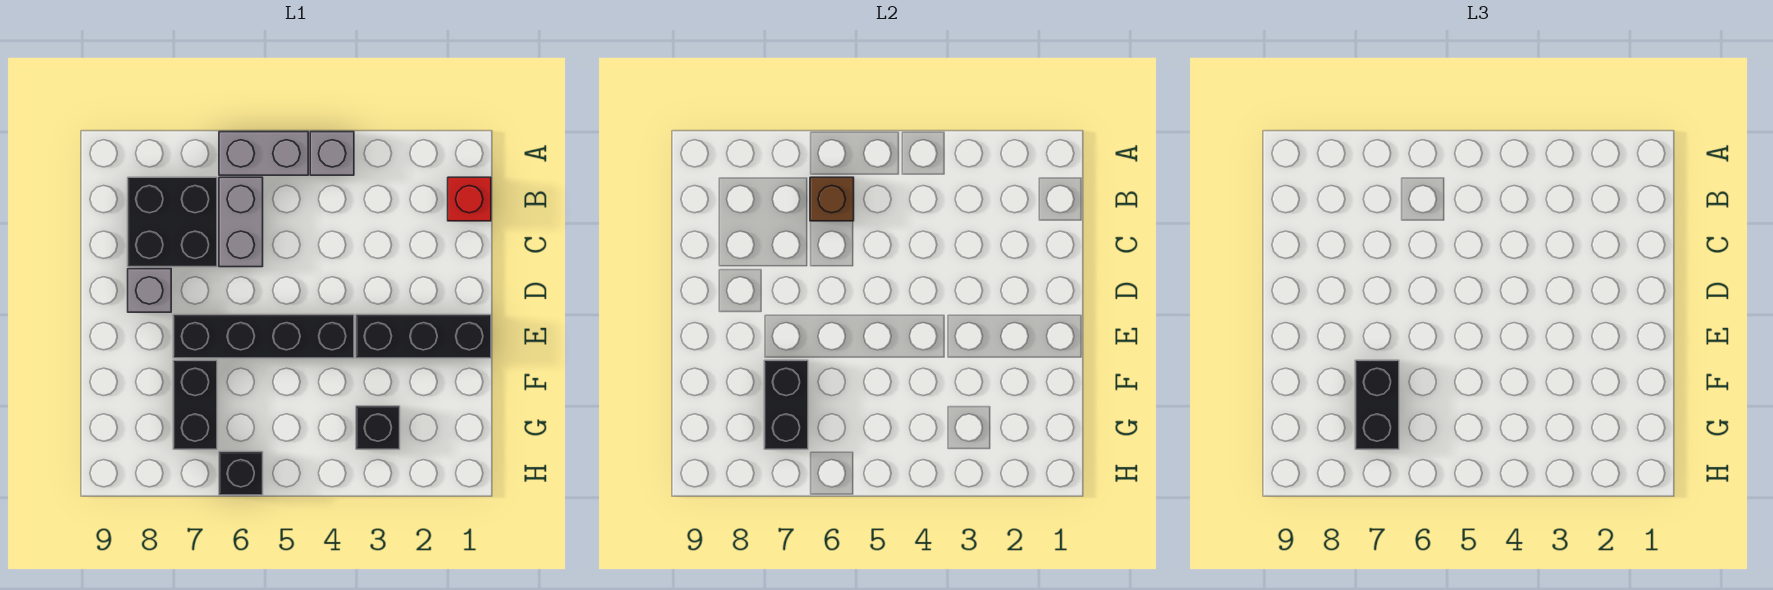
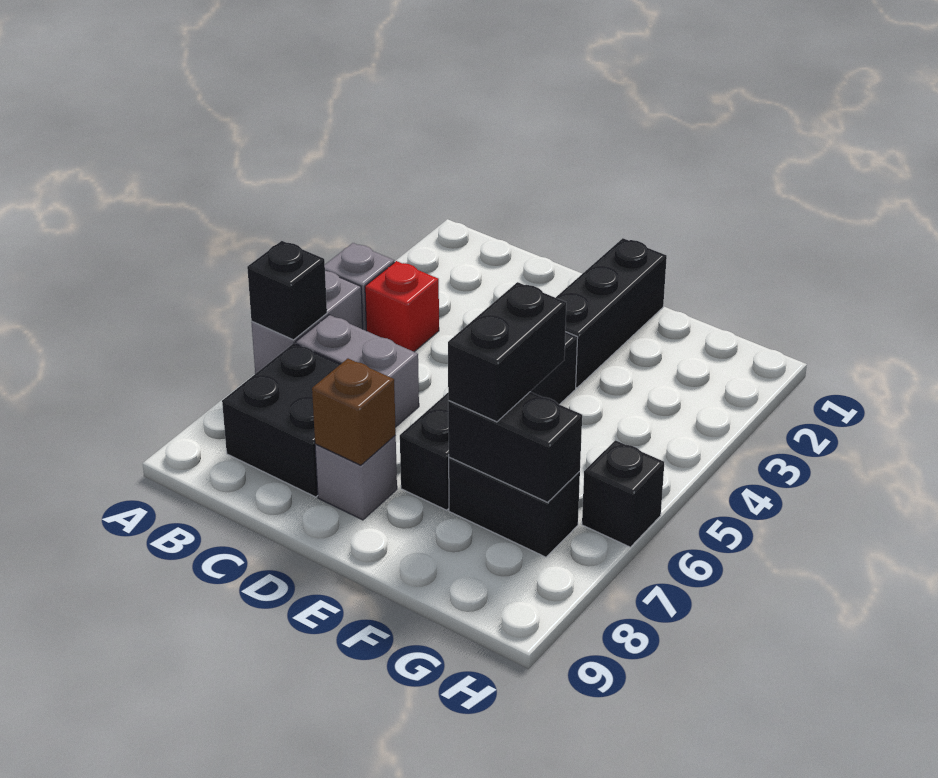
red 1x1 brick [448,177,491,221] -> red 1x1 brick moved to [365,261,439,352]
brown 1x1 brick [810,177,854,221] -> brown 1x1 brick moved to [312,359,396,465]
black 1x2 brick [1355,360,1399,449] -> black 1x2 brick turned to [448,282,566,422]
black 1x1 brick [356,406,400,449] -> black 1x1 brick moved to [247,241,327,340]

